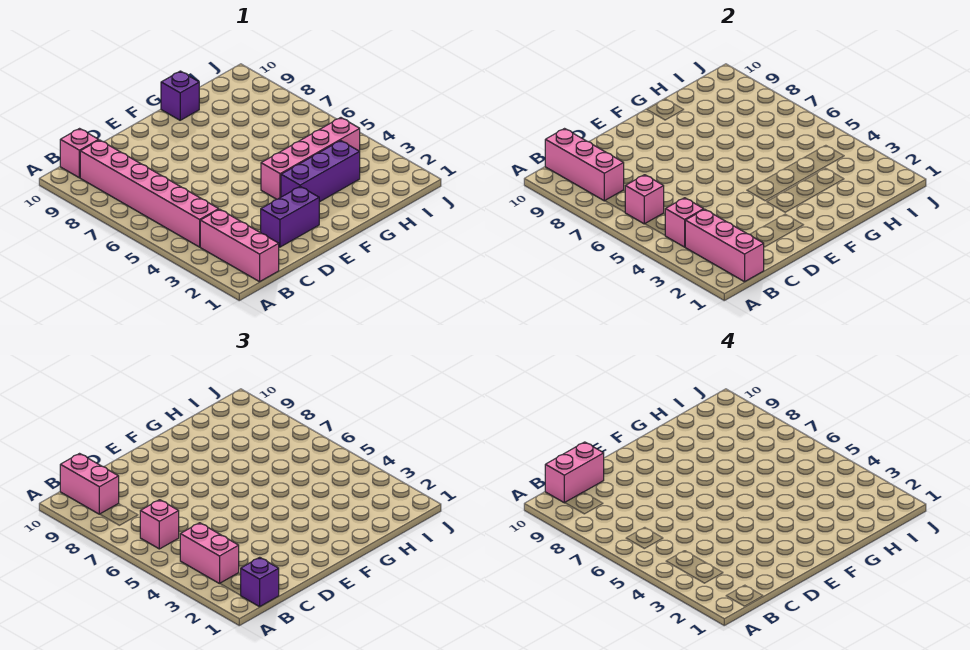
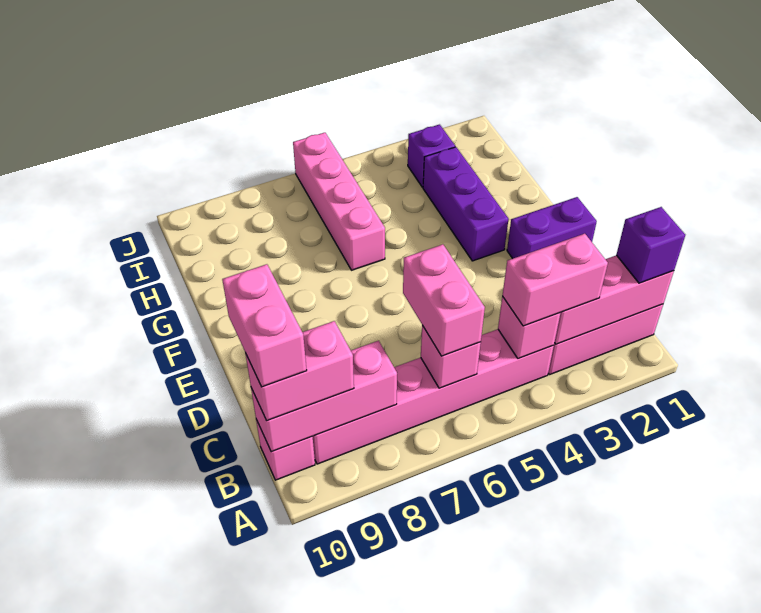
pink 1x1 brick [140,500,179,549] -> pink 1x2 brick [403,244,485,356]
purple 1x2 brick [261,187,319,247] -> purple 1x2 brick turned to [507,197,597,259]
pink 1x4 brick [261,118,360,199] -> pink 1x4 brick moved to [293,133,385,270]
purple 1x1 brick [161,71,199,120] -> purple 1x1 brick moved to [408,125,455,187]

